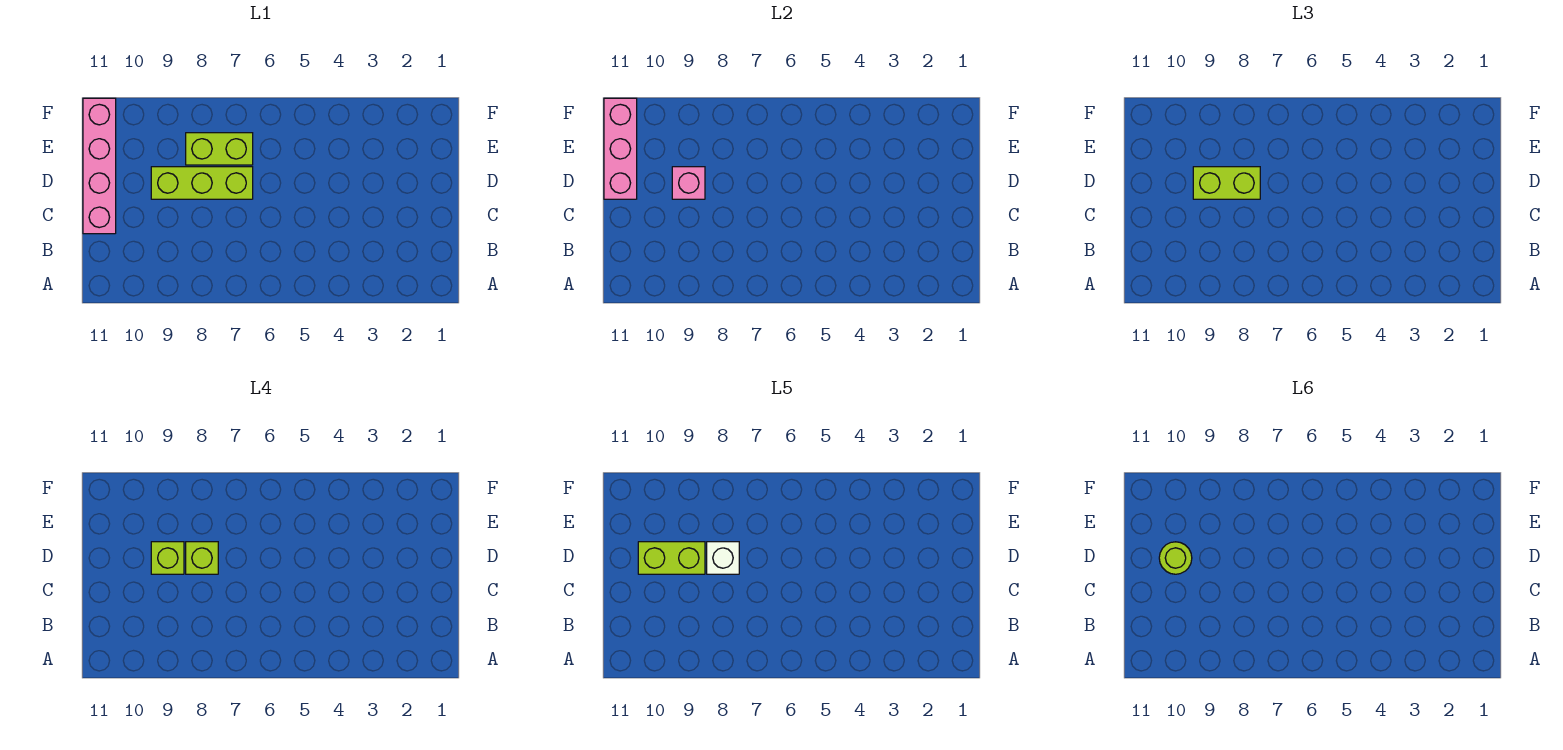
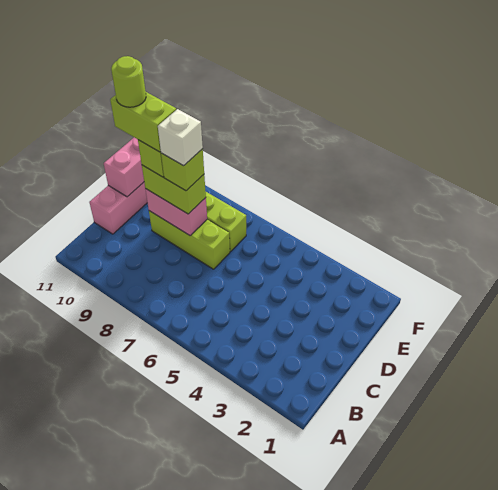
pink 1x1 brick [672,167,705,199] -> pink 1x2 brick [145,189,207,235]

